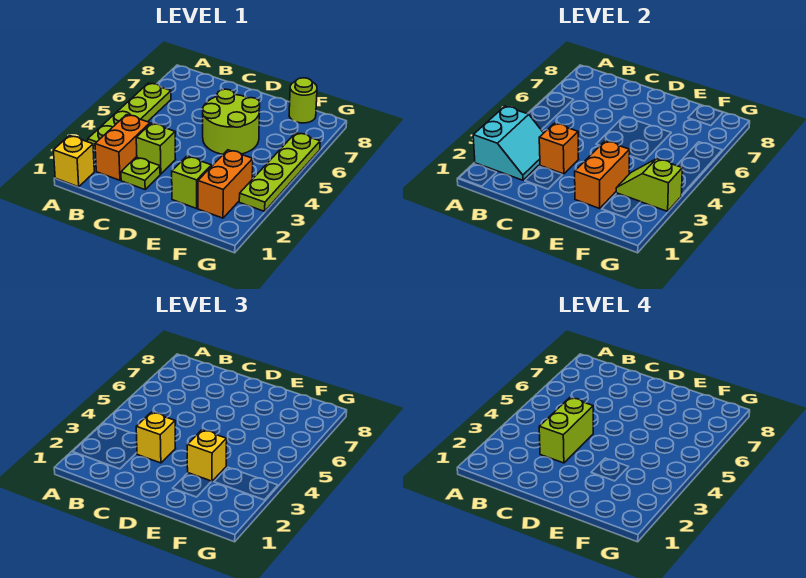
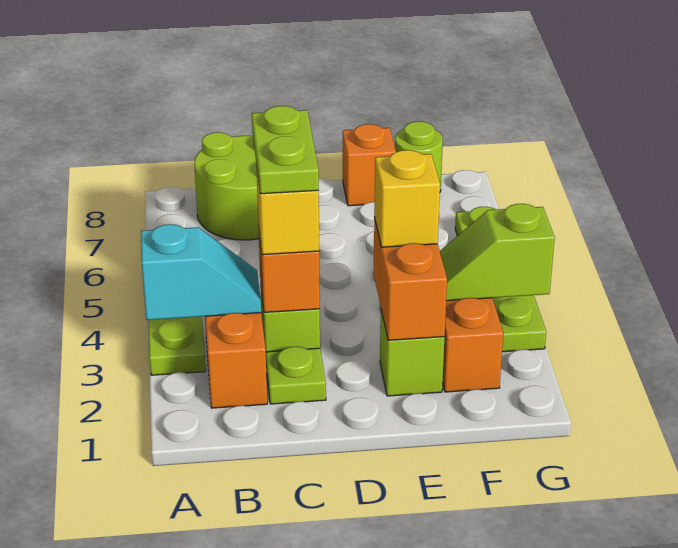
yellow 1x1 brick [53,136,94,187] -> none
cyan 2x2 slope [473,106,543,180] -> cyan 1x2 slope [141,224,261,320]
lime 1x2 brick [539,398,593,463] -> lime 1x2 plate [252,106,319,194]
lime 2x2 round brick [203,89,260,154] -> lime 2x2 round brick moved to [194,132,259,240]
none -> orange 1x1 brick [343,124,396,206]

